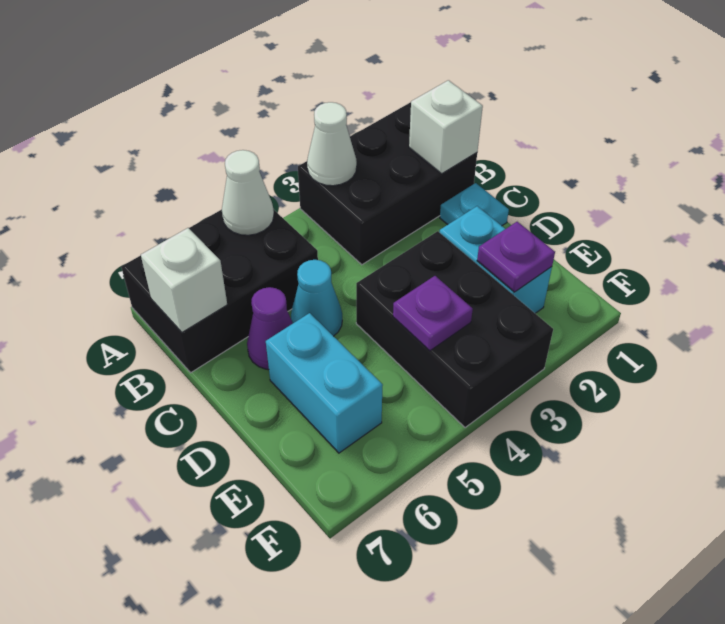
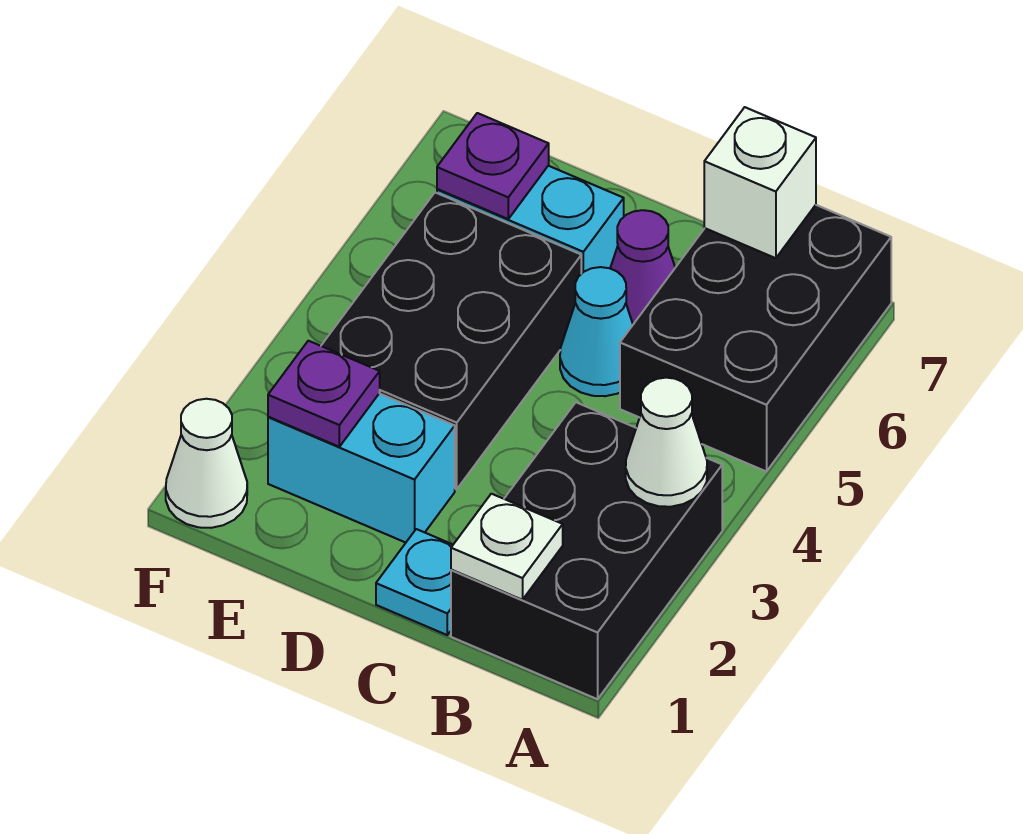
white 1x1 cone [222,150,274,235] -> white 1x1 cone moved to [166,399,247,528]
white 1x1 brick [409,80,483,174] -> white 1x1 plate [451,494,563,600]
black 2x3 brick [356,231,553,428] -> black 2x3 brick turned to [321,192,581,489]
purple 1x1 plate [393,276,473,351] -> purple 1x1 plate moved to [437,113,549,219]

